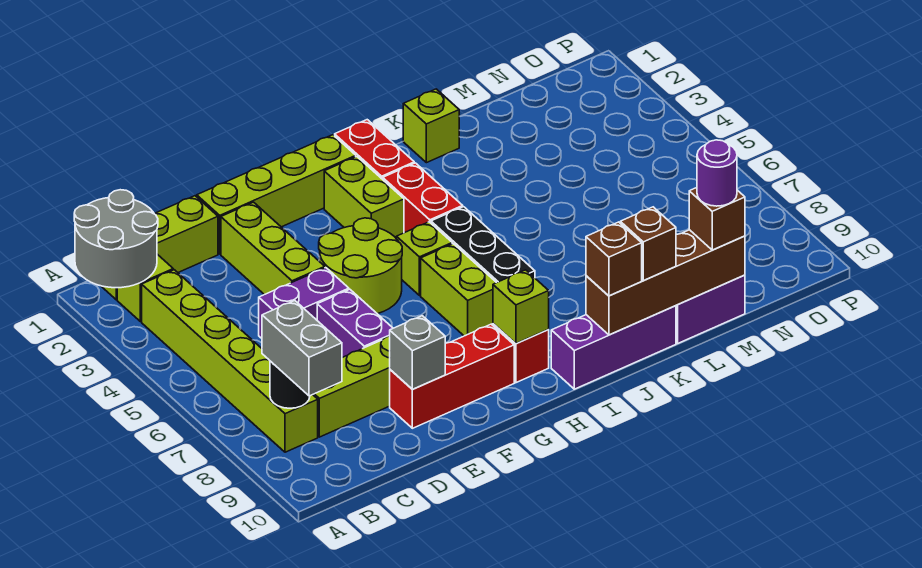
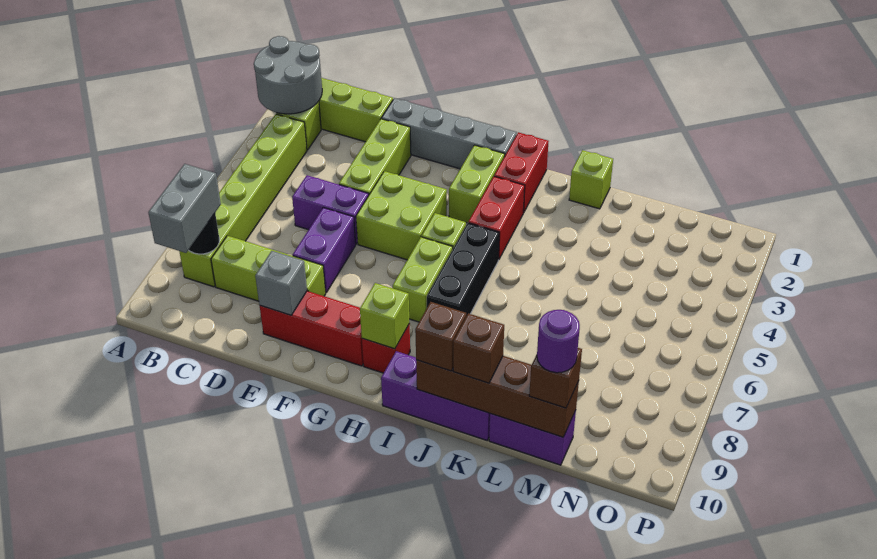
lime 1x4 brick [197,135,356,254] -> grey 1x4 brick [382,98,517,169]
lime 2x2 round brick [319,218,402,314] -> lime 2x2 brick [356,171,447,260]

